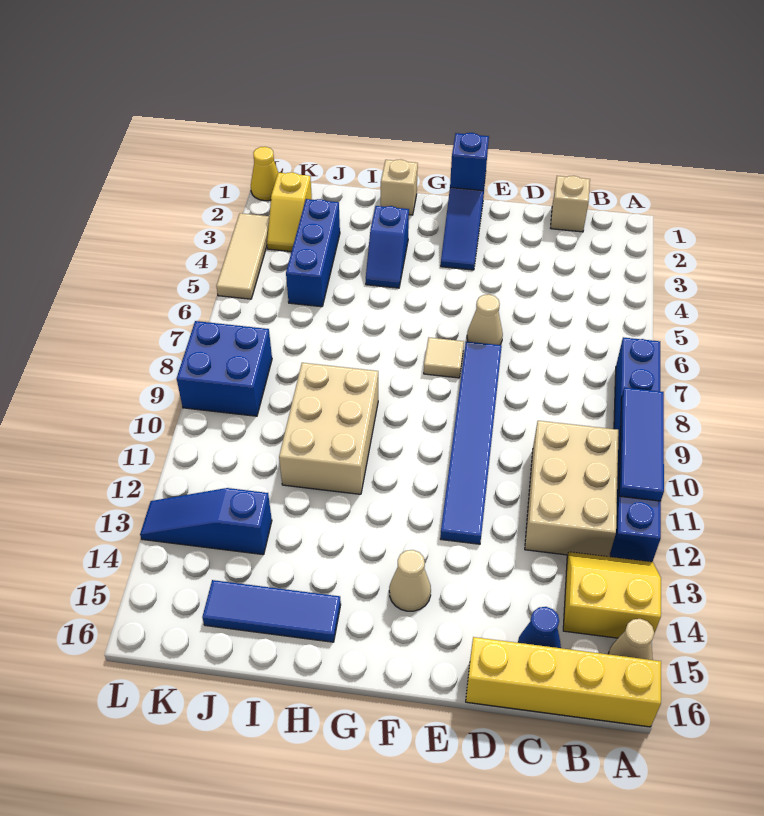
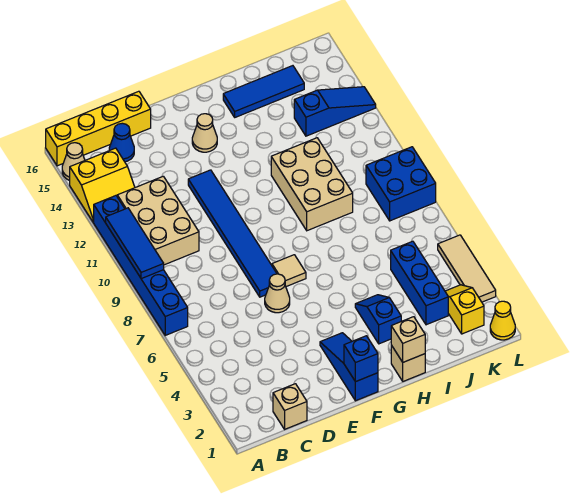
none -> tan 1x1 brick [391,317,425,362]

